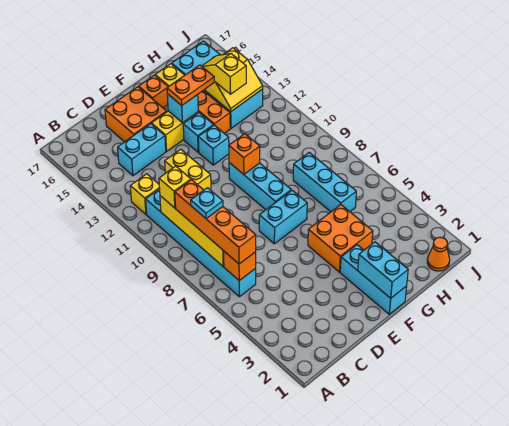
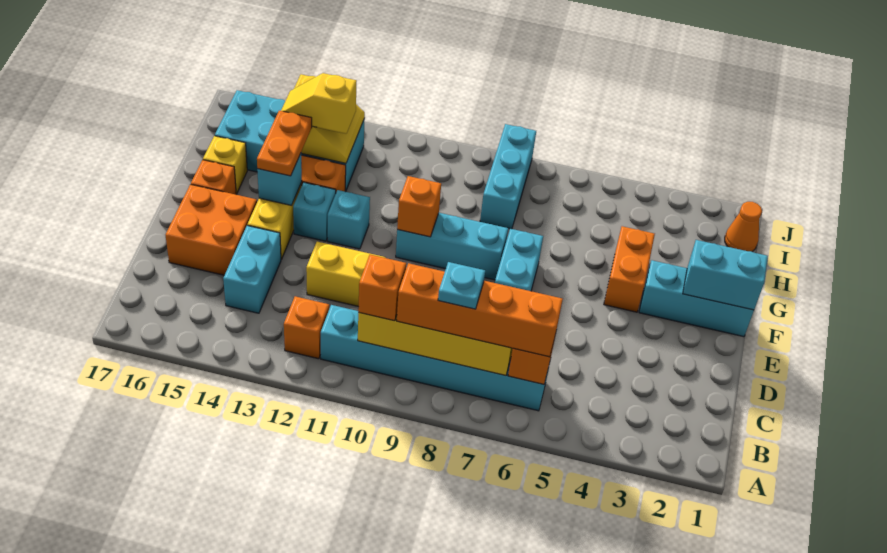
yellow 1x1 brick [159,166,191,208] -> orange 1x1 brick [358,255,406,321]
yellow 1x1 brick [130,174,160,214] -> orange 1x1 brick [284,296,329,359]
orange 2x2 brick [308,205,373,272] -> orange 1x2 brick [604,226,655,312]
cyan 1x3 brick [293,153,356,212] -> cyan 1x3 brick turned to [480,124,536,229]

